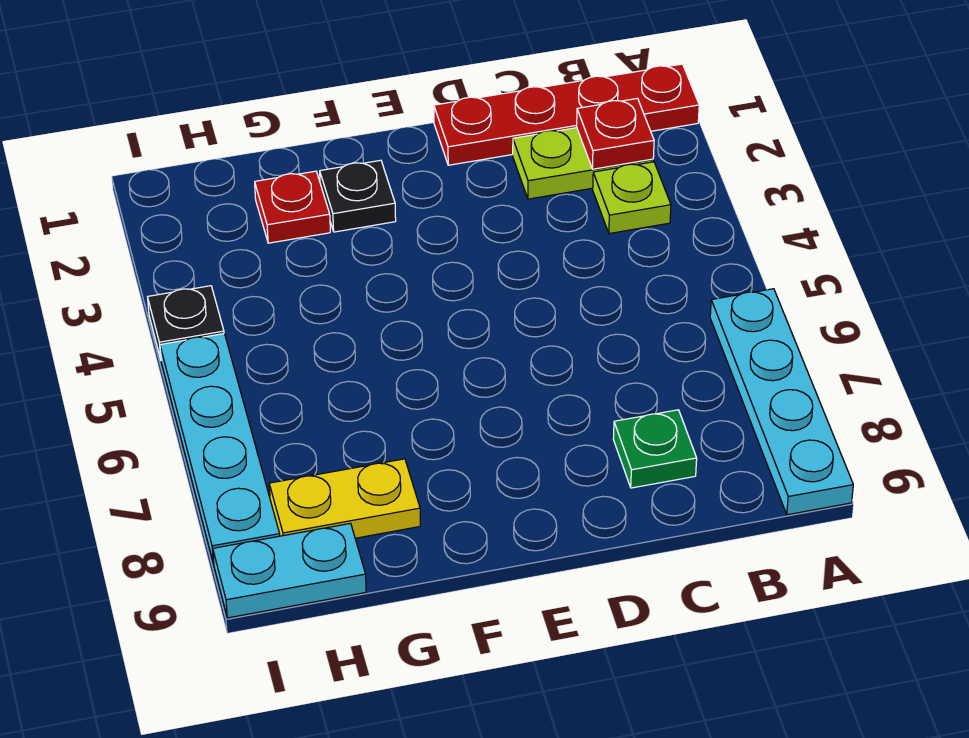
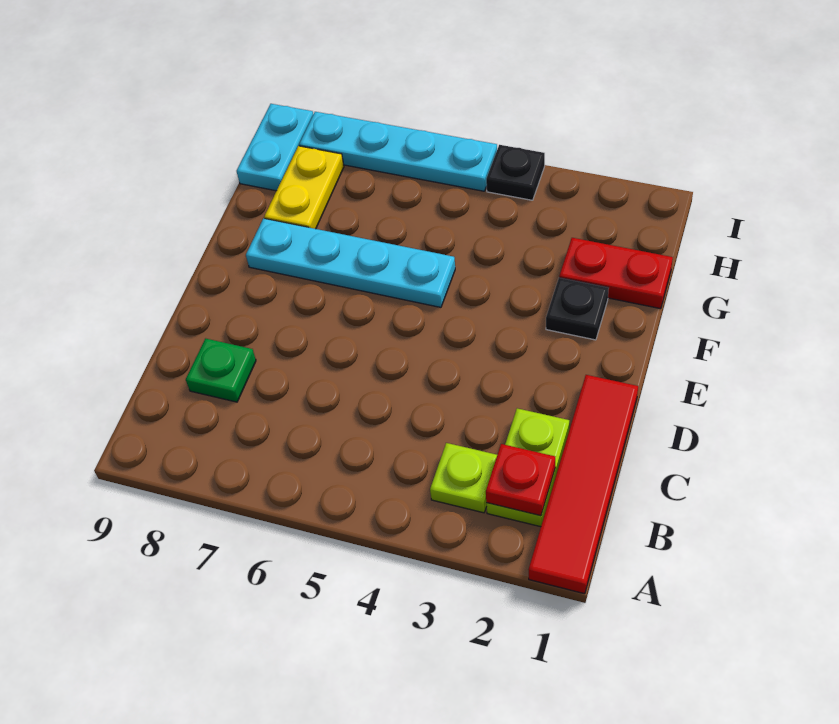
red 1x4 plate [434,64,699,165] -> red 1x4 tile [528,375,638,594]
cyan 1x4 plate [710,289,853,515] -> cyan 1x4 plate moved to [246,219,455,307]
red 1x1 plate [255,171,330,243] -> red 1x2 plate [559,238,673,309]

